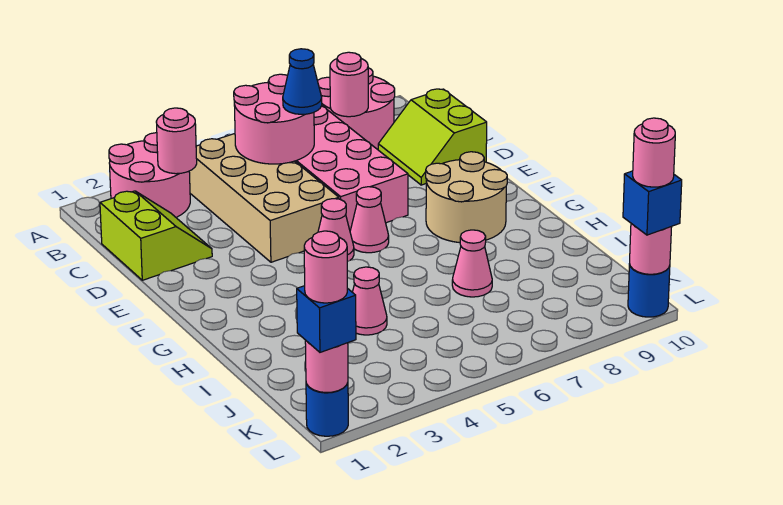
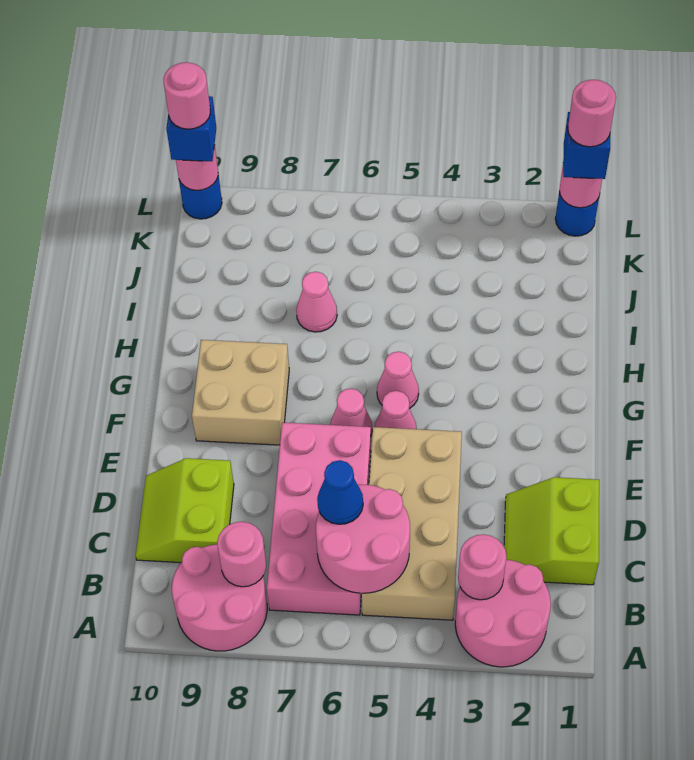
lime 2x2 slope [378,89,487,185] -> lime 2x2 slope turned to [136,458,234,563]
tan 2x2 round brick [426,152,507,243] -> tan 2x2 brick [192,340,289,445]
pink 1x1 cone [352,267,387,335] -> pink 1x1 cone moved to [377,352,419,409]

